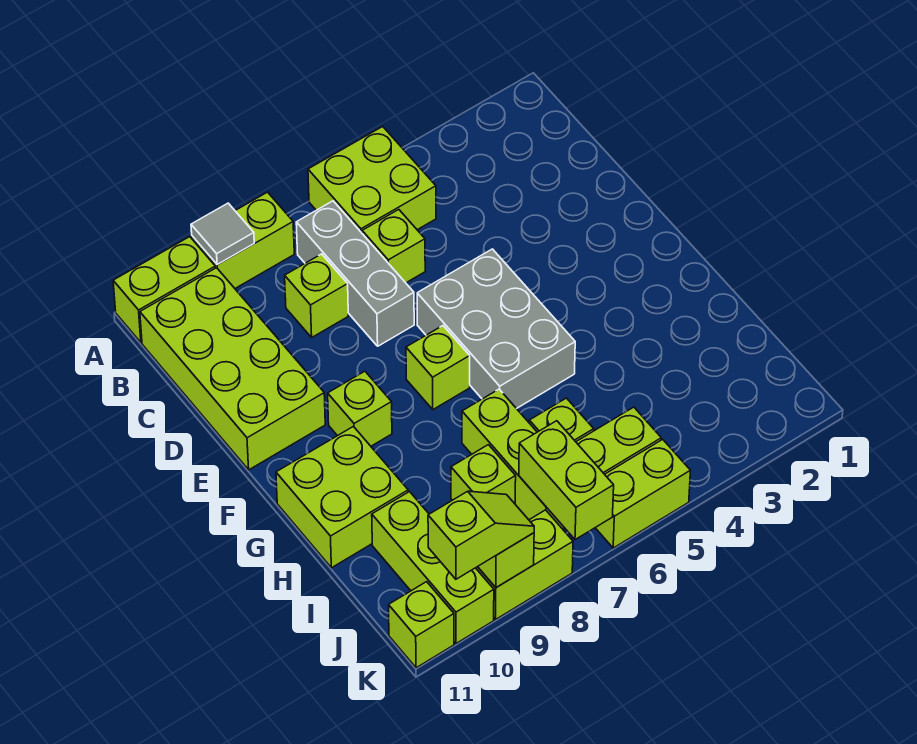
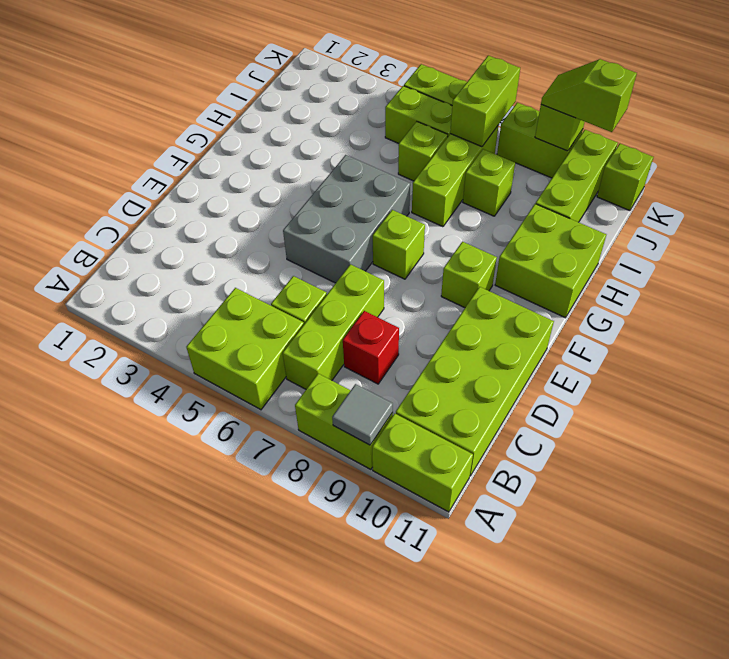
grey 1x3 brick [296,201,414,346] -> lime 1x3 brick [283,264,384,389]
lime 1x1 brick [285,254,348,337] -> red 1x1 brick [343,311,399,384]

